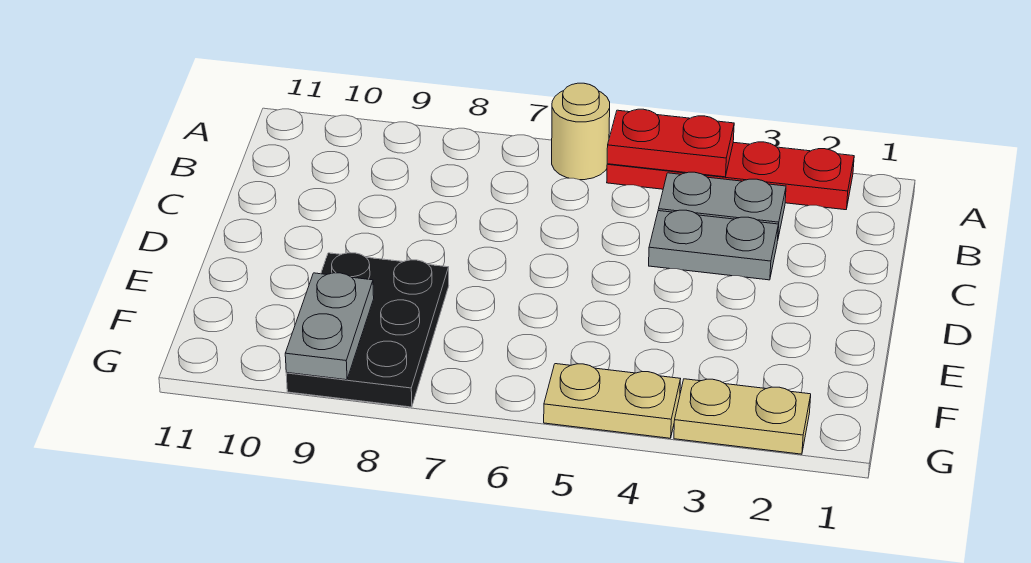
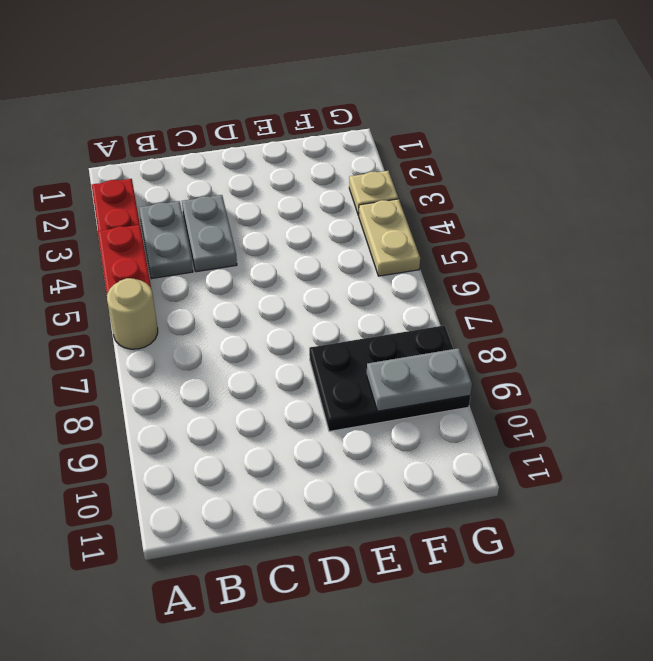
tan 1x2 plate [674,379,811,454] -> tan 1x1 plate [349,171,398,215]

